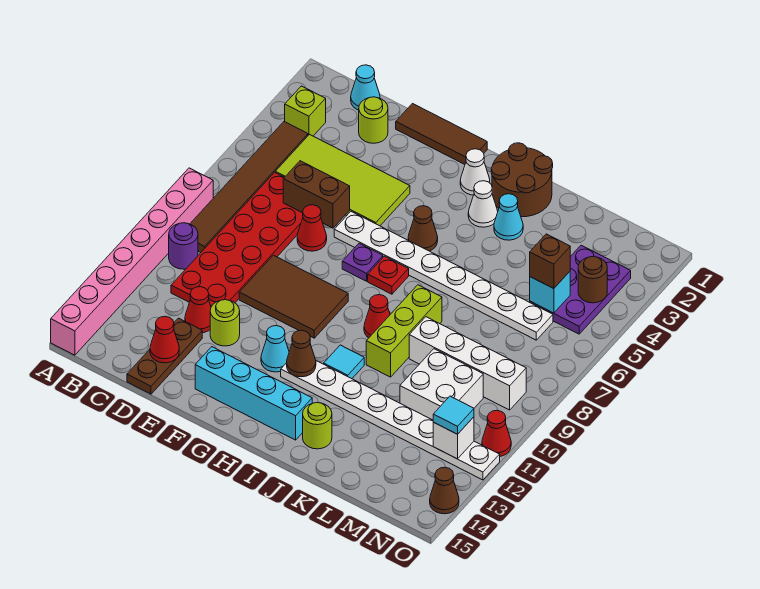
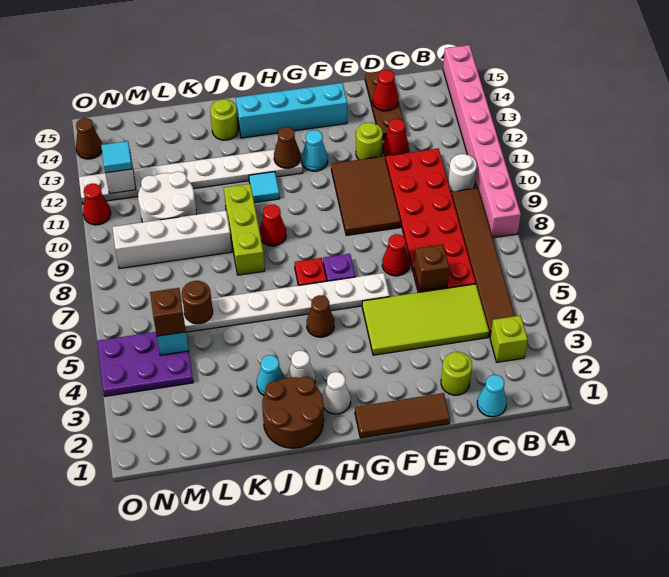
purple 1x1 round brick [169,223,198,269] -> white 1x1 round brick [448,154,477,192]
brown 1x2 brick [283,161,350,228] -> brown 1x1 brick [414,244,449,291]
brown 2x3 tile [239,255,348,338] -> brown 2x3 tile turned to [331,156,401,236]
white 2x2 brick [400,349,483,420] -> white 2x2 round brick [138,171,197,222]
purple 2x3 plate [530,245,631,334] -> purple 2x3 plate turned to [97,332,193,396]
brown 1x1 round brick [578,256,607,303] -> brown 1x1 round brick moved to [182,281,213,324]

